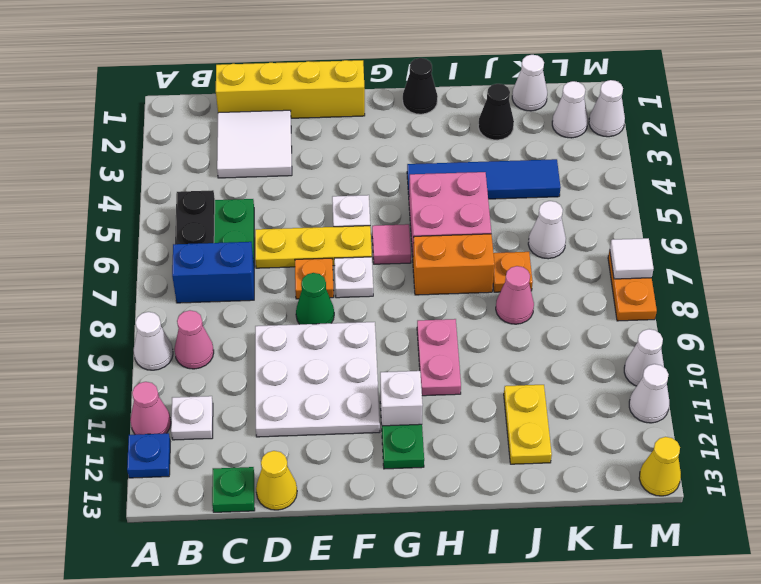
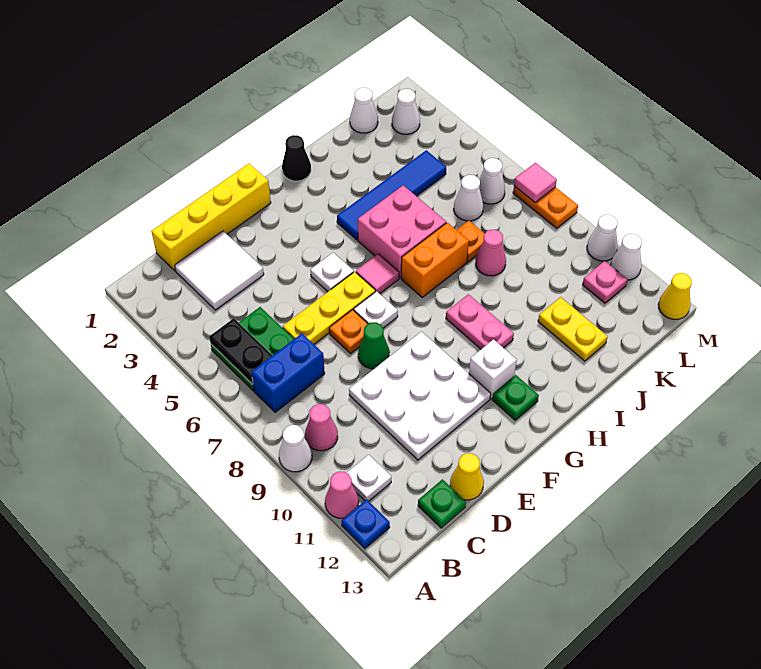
black 1x1 cone [478,84,514,140] -> none
none -> pink 1x1 plate [582,261,627,303]
white 1x1 cone [589,80,625,137] -> white 1x1 cone moved to [479,158,505,204]
white 1x1 tile [610,238,654,279] -> pink 1x1 tile [514,163,557,202]

